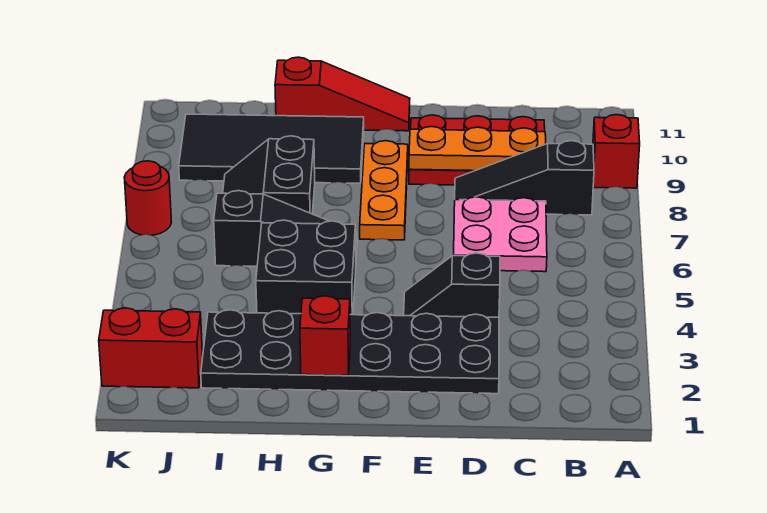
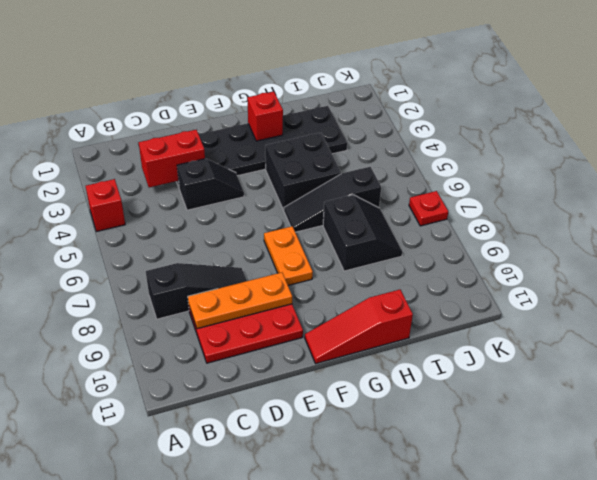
red 1x1 brick [593,115,640,188] -> red 1x1 brick moved to [86,179,125,232]
pink 2x2 plate [454,197,547,272] -> none
orange 1x3 plate [360,141,408,240] -> orange 1x2 plate [264,226,313,285]
black 2x4 tile [179,114,364,183] -> none
red 1x2 brick [99,308,203,388] -> red 1x2 brick moved to [139,130,205,187]
red 1x1 round brick [124,161,172,235] -> red 1x1 plate [409,191,448,226]

